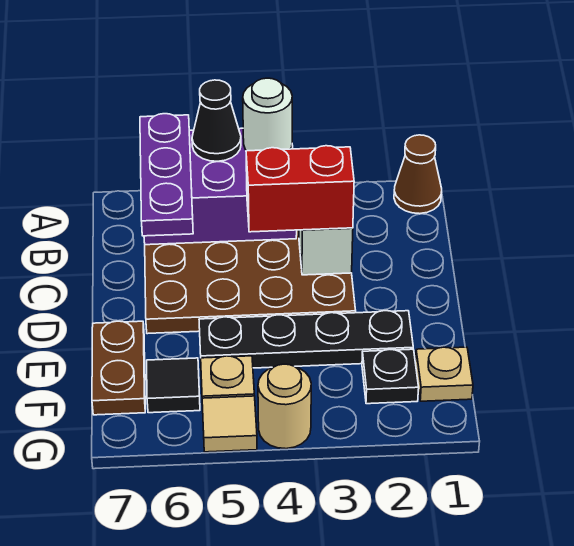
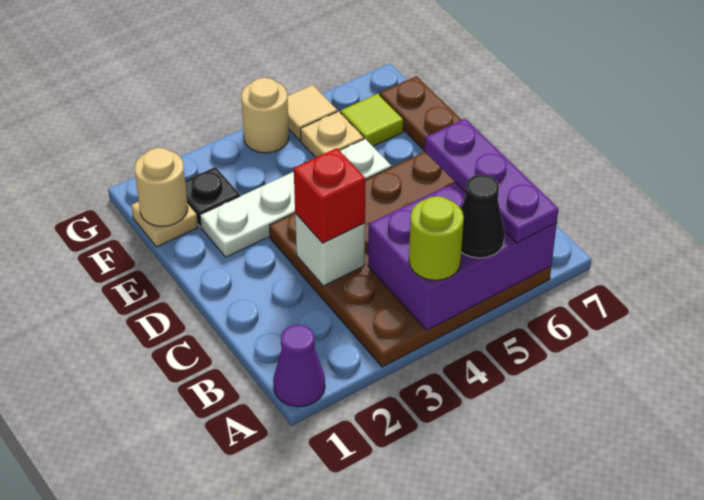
brown 1x1 cone [394,135,442,214] -> purple 1x1 cone [273,325,325,407]
white 1x1 round brick [243,78,292,151] -> lime 1x1 round brick [409,196,464,280]
red 1x2 brick [246,146,354,232] -> red 1x1 brick [294,148,365,243]
black 1x4 plate [199,311,413,368] -> white 1x4 plate [200,139,391,257]
none -> tan 1x1 round brick [135,148,188,226]
black 1x1 tile [147,358,200,413] -> lime 1x1 tile [341,94,404,146]

